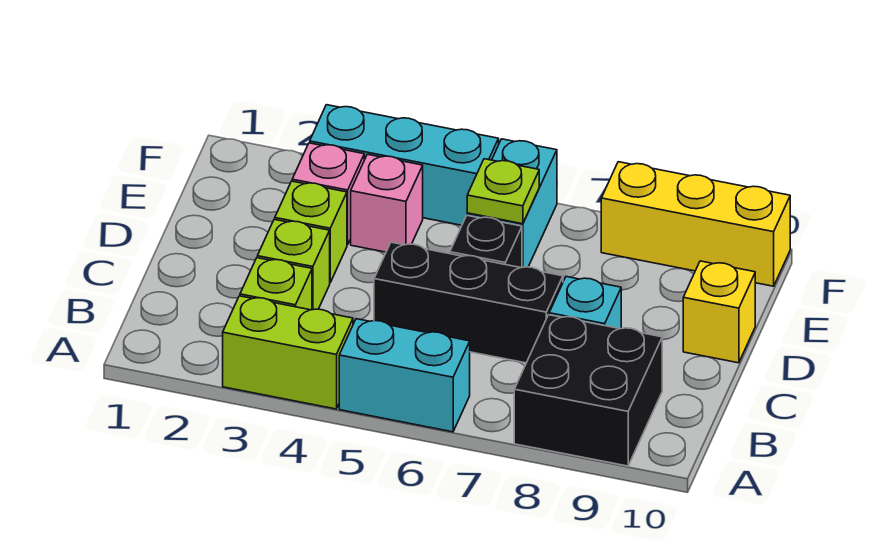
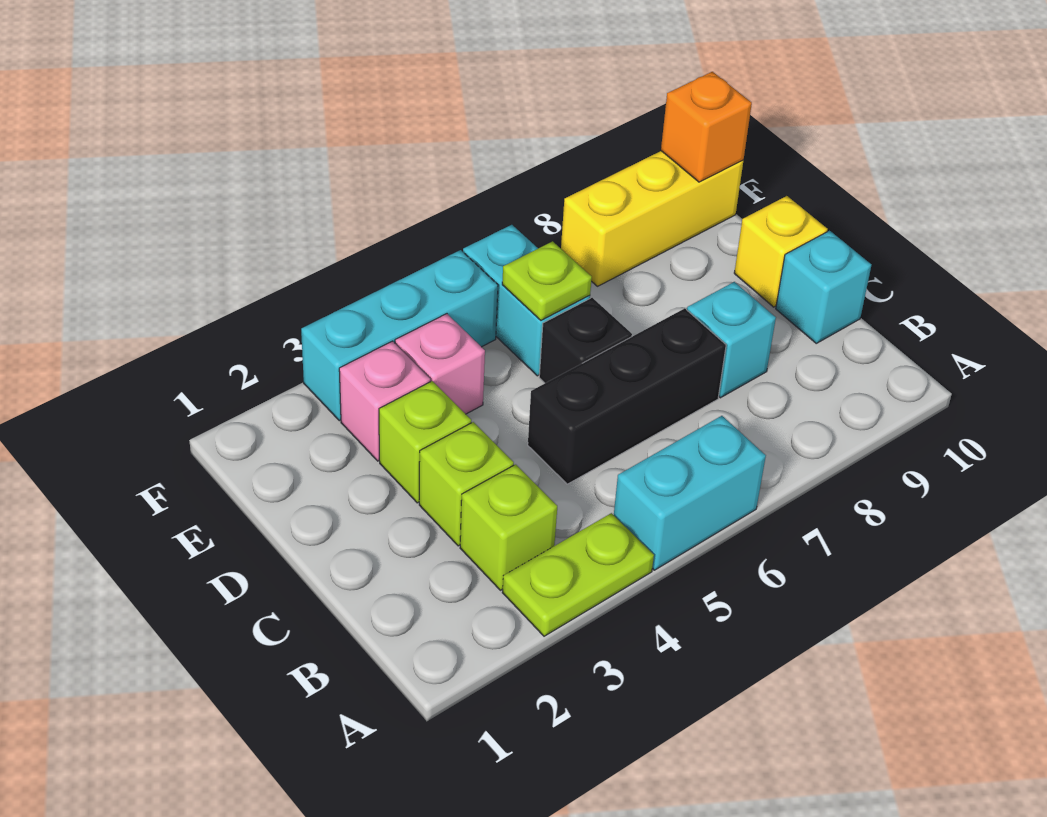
lime 1x2 brick [223,296,353,409] -> lime 1x2 plate [502,513,654,636]
black 2x2 brick [514,315,662,466] -> none
none -> cyan 1x1 brick [776,231,871,343]
none -> orange 1x1 brick [661,72,752,182]

